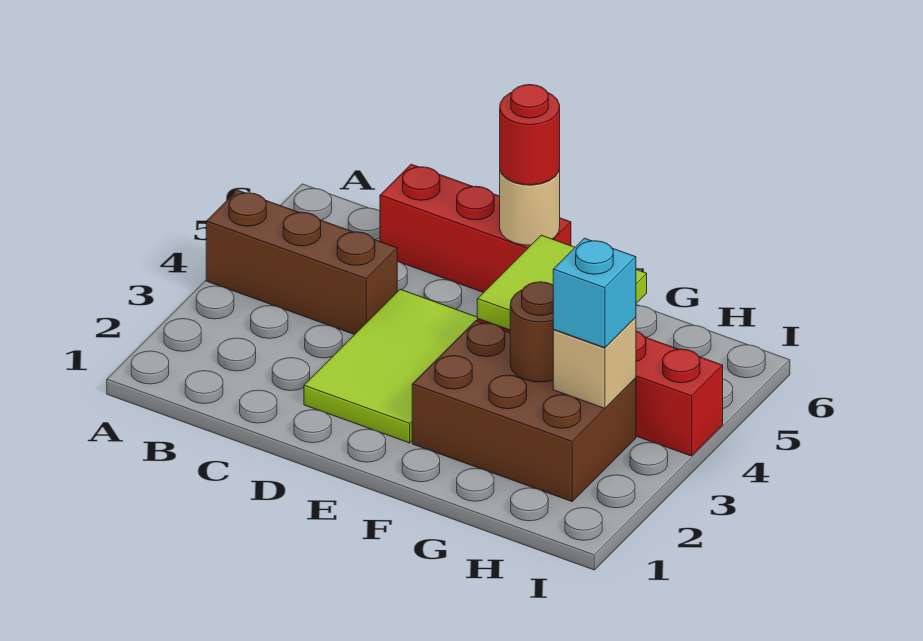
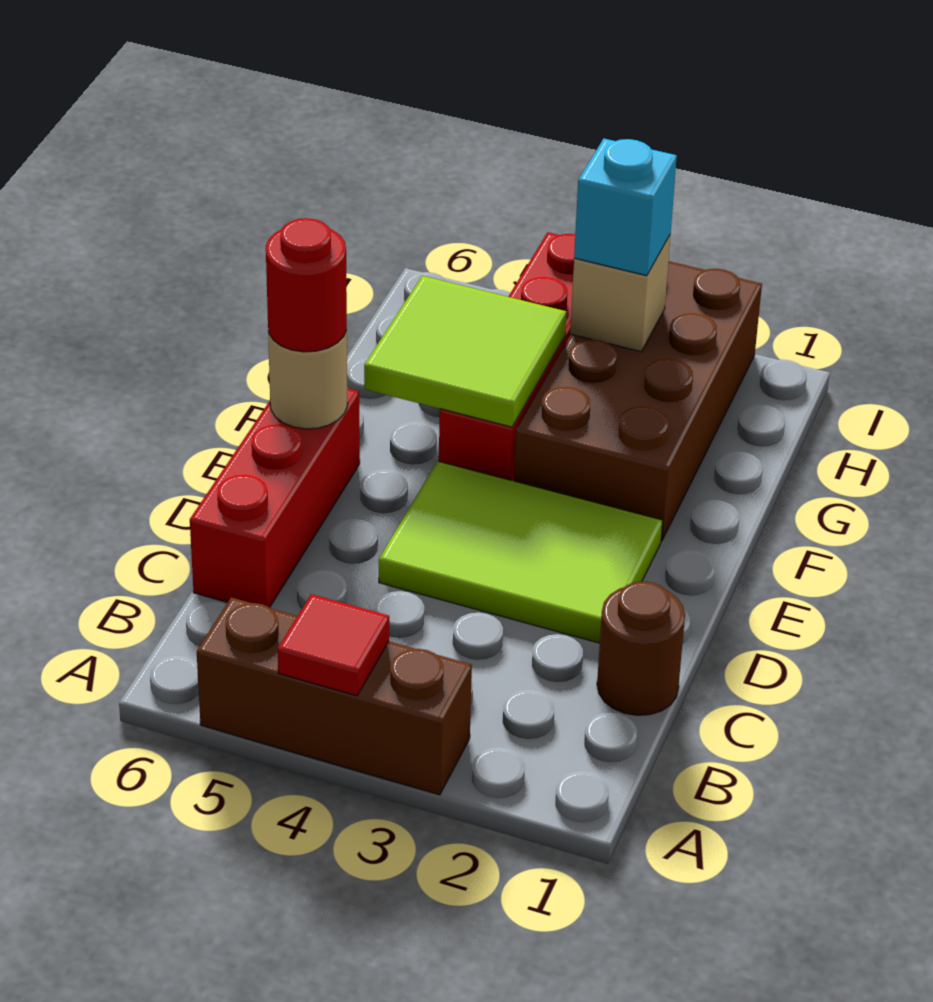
brown 1x3 brick [206,190,397,335] -> brown 1x3 brick turned to [197,597,472,795]
none -> red 1x1 tile [278,594,389,696]
brown 2x3 brick [412,321,636,501] -> brown 2x4 brick [514,261,762,541]
brown 1x1 round brick [510,282,554,382] -> brown 1x1 round brick moved to [597,581,685,715]

